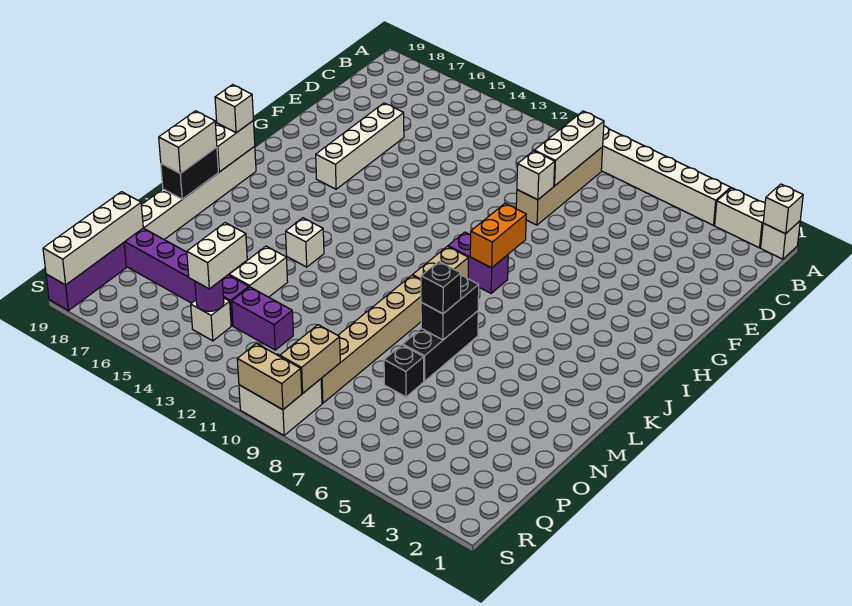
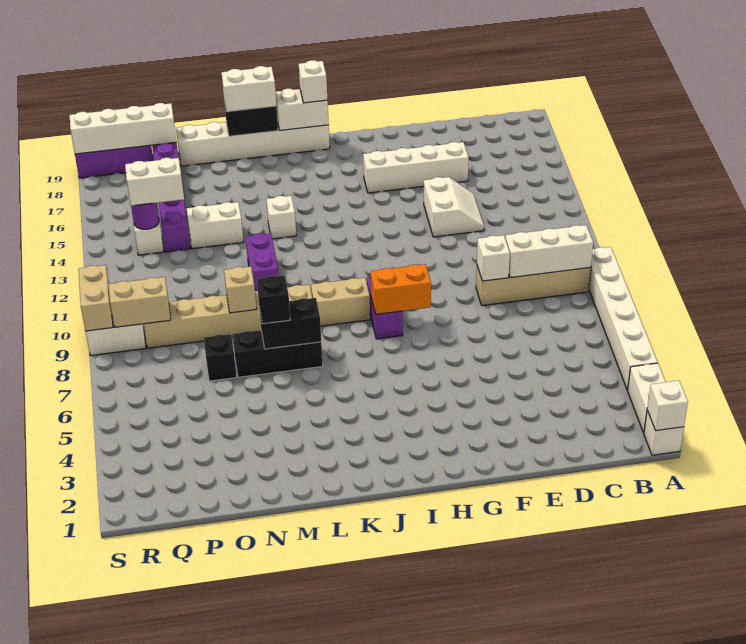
none -> white 2x2 slope [424,177,484,237]
none -> tan 1x1 brick [224,266,257,313]
purple 1x2 brick [232,287,293,350] -> purple 1x2 brick moved to [246,233,279,291]

